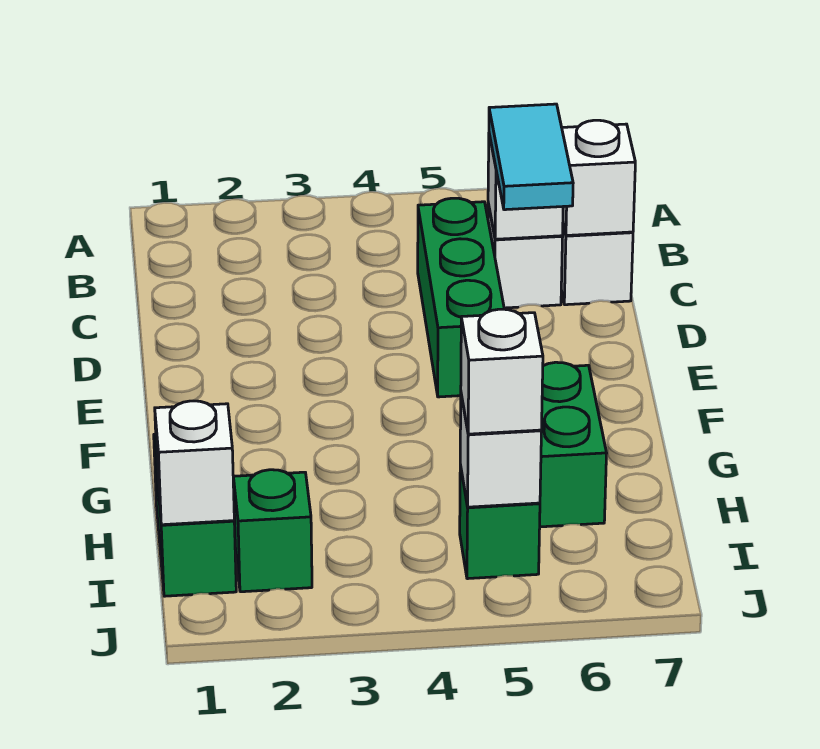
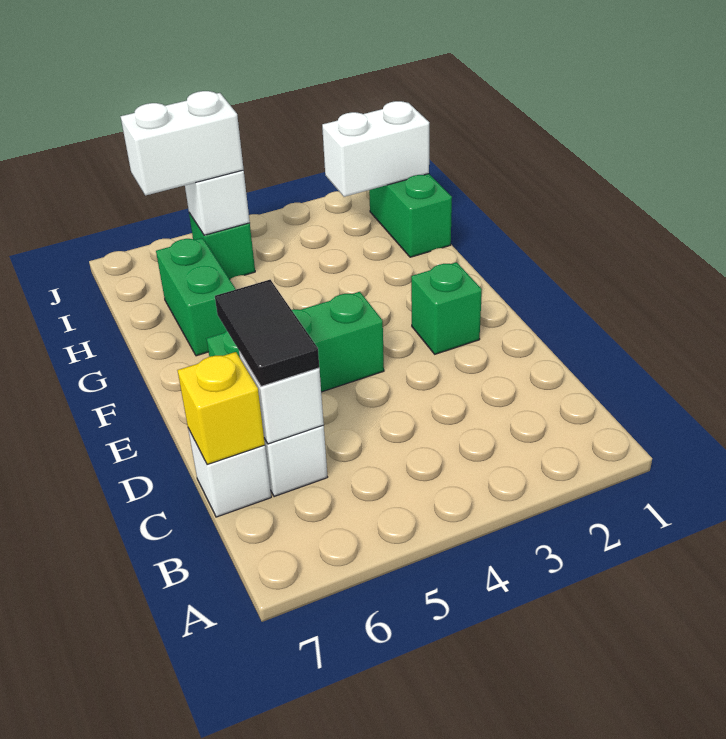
green 1x3 brick [418,198,504,397] -> green 1x3 brick turned to [207,292,384,392]
cyan 1x2 tile [489,104,573,210] -> black 1x2 tile [215,280,319,387]
white 1x1 brick [562,120,635,236] -> yellow 1x1 brick [177,352,265,465]
white 1x1 brick [155,401,234,525] -> white 1x2 brick [322,101,429,197]
green 1x1 brick [233,470,312,592] -> green 1x1 brick moved to [411,262,482,354]
white 1x1 brick [461,309,543,434] -> white 1x2 brick [121,91,244,195]

